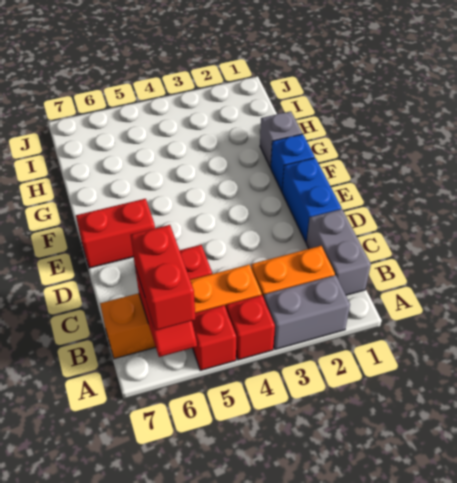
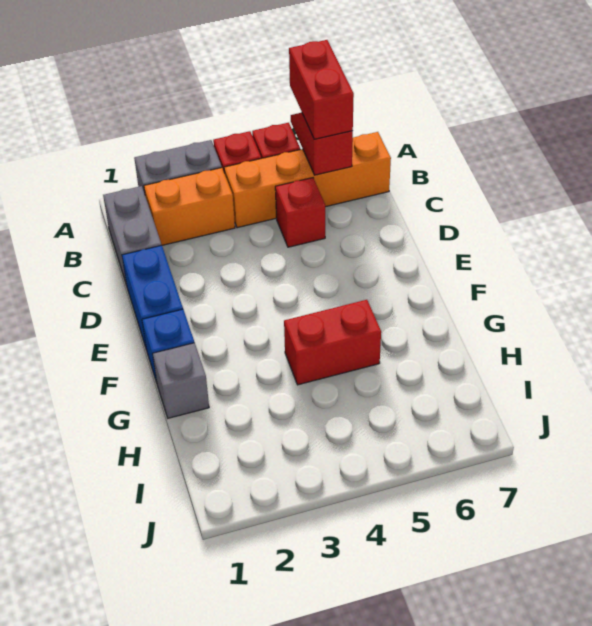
red 1x2 brick [76,199,155,268] -> red 1x2 brick moved to [284,300,381,385]

